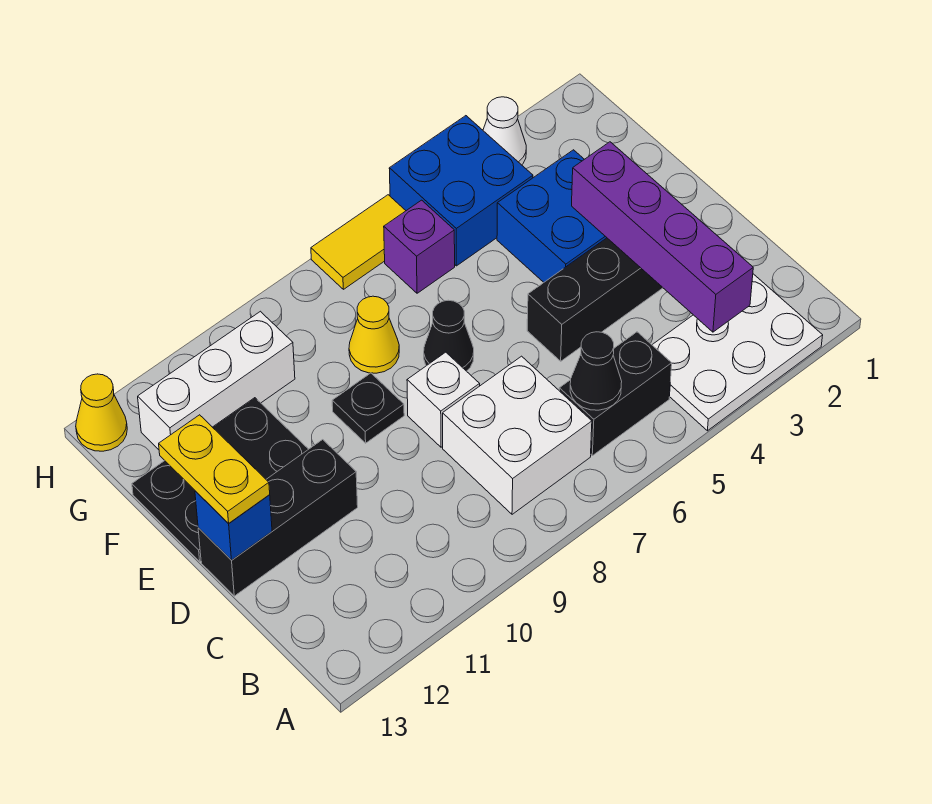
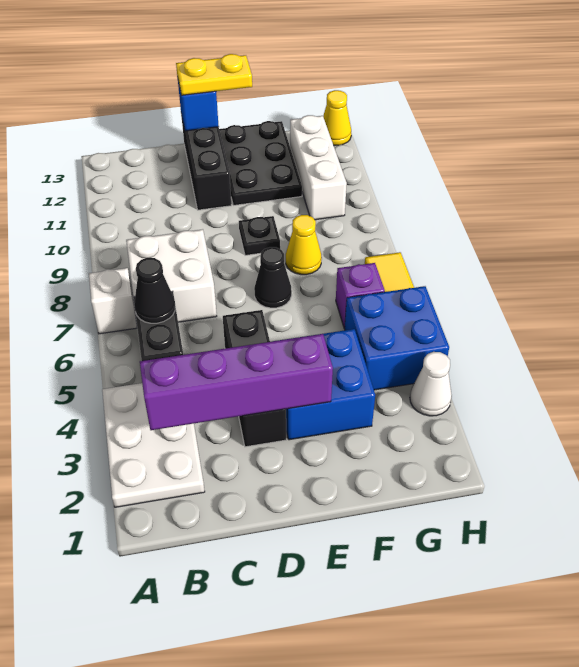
white 1x1 brick [407,352,480,447] -> white 1x1 brick moved to [89,268,137,334]

